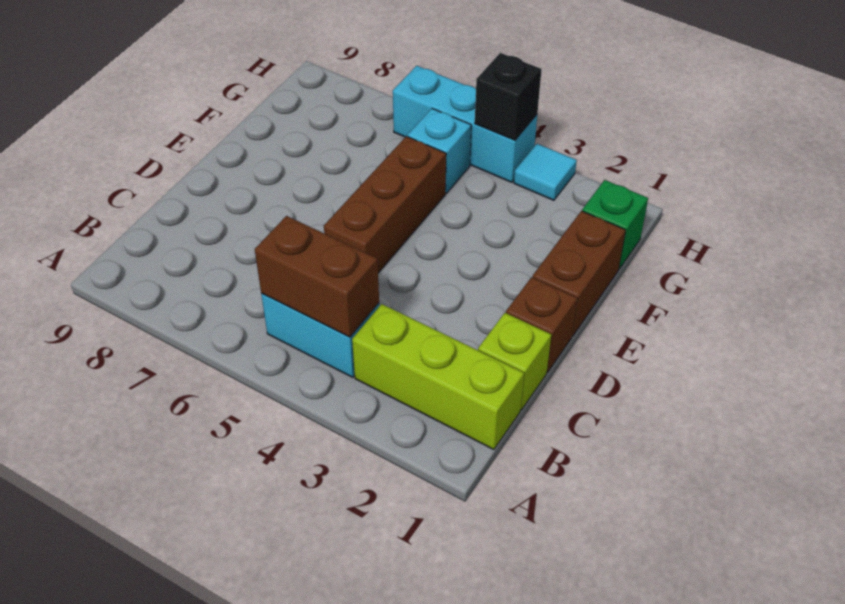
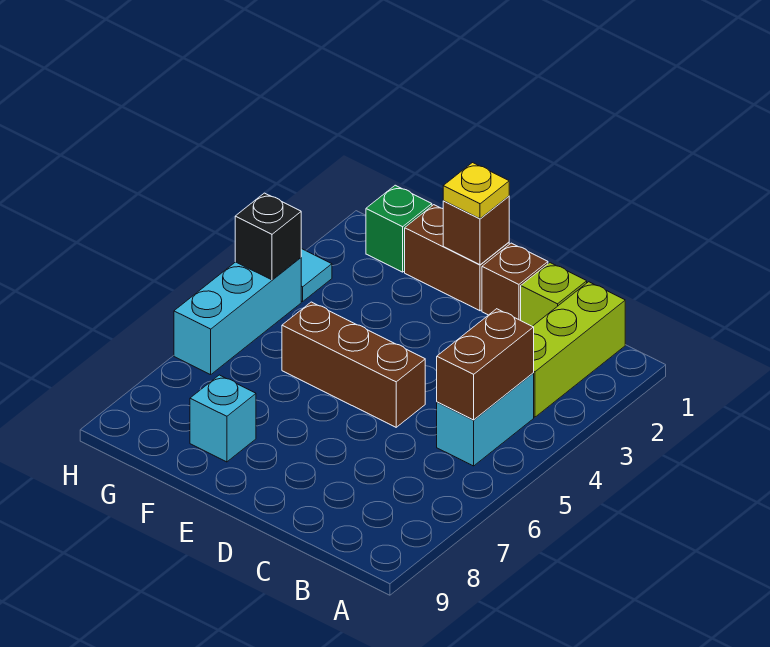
none -> brown 1x1 brick [443,196,509,265]
none -> yellow 1x1 plate [443,163,509,219]
cyan 1x1 brick [408,109,471,193] -> cyan 1x1 brick moved to [190,375,256,462]

